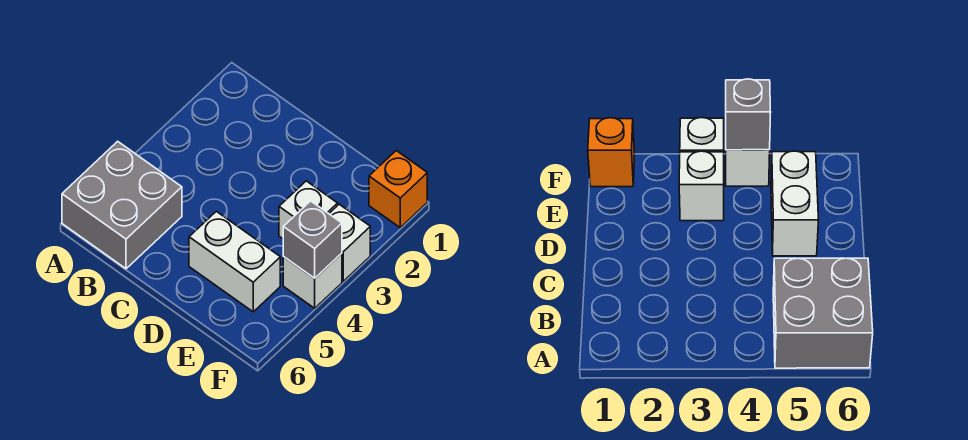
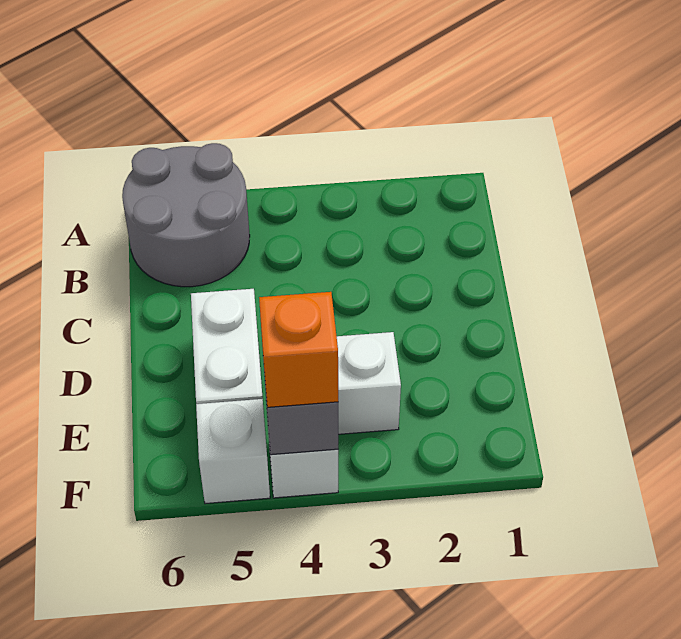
grey 2x2 brick [62,141,182,269] -> grey 2x2 round brick [122,143,250,287]
orange 1x1 brick [369,151,427,228] -> orange 1x1 brick moved to [259,292,338,407]
white 1x1 brick [329,204,370,281] -> white 1x1 brick moved to [196,399,270,504]

